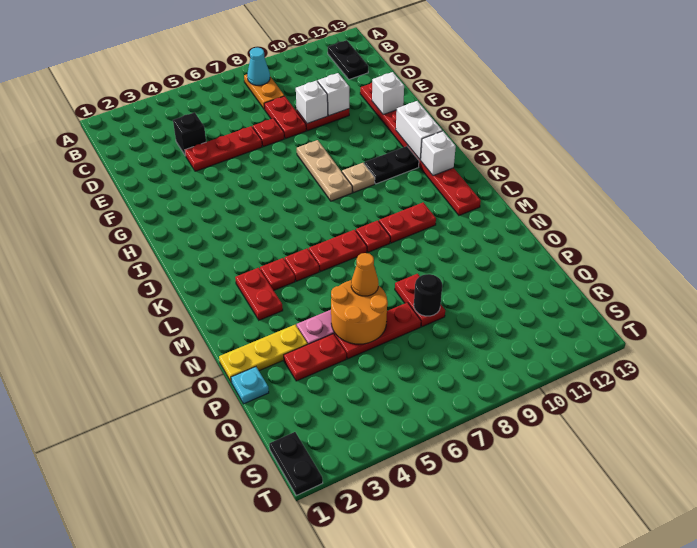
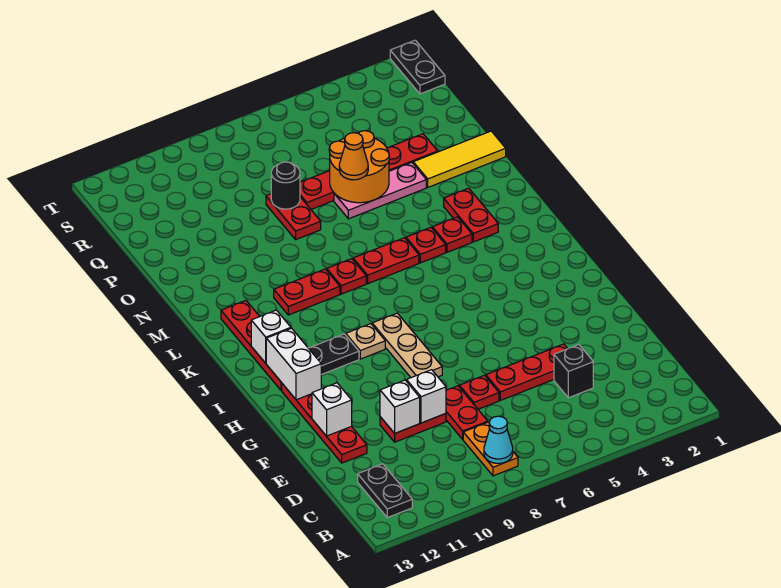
yellow 1x3 plate [219,325,308,383] -> yellow 1x3 tile [413,131,506,187]
cyan 1x1 plate [231,367,269,404] -> none

